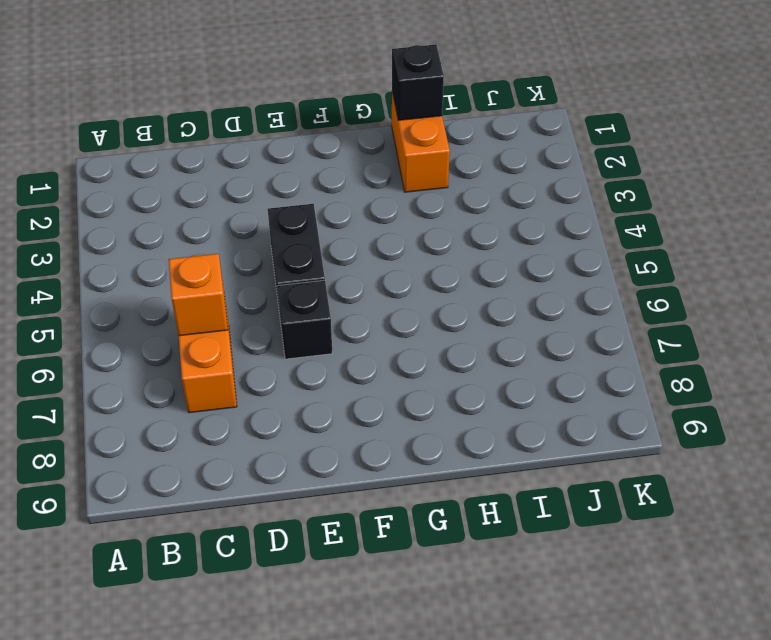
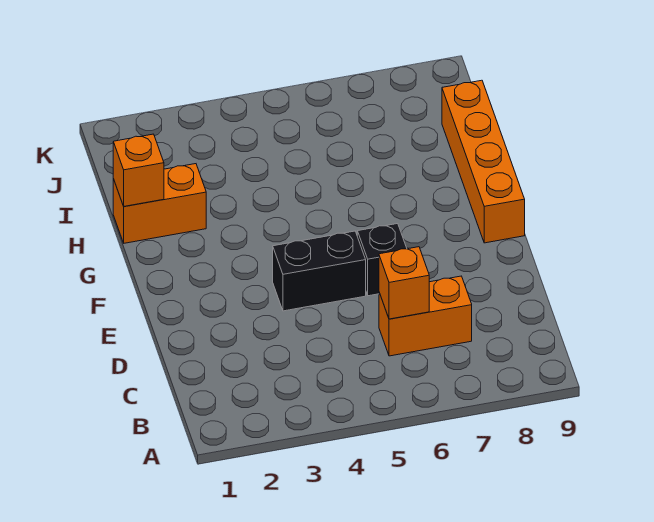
none -> orange 1x4 brick [442,80,525,243]
black 1x1 brick [392,44,444,120] -> orange 1x1 brick [113,134,164,206]

